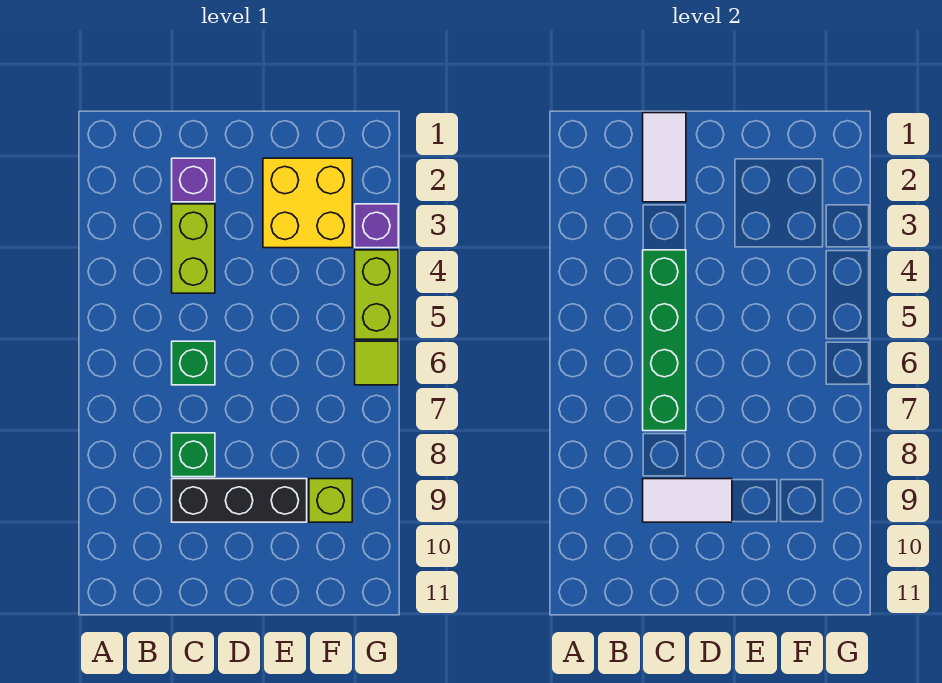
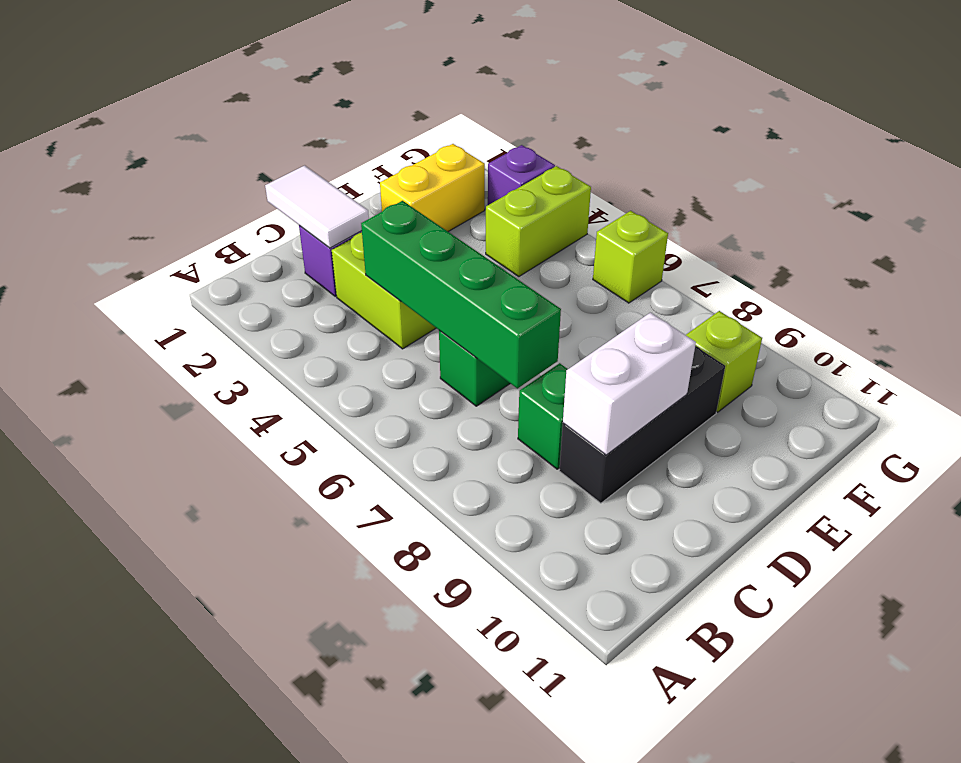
white 1x2 tile [643,479,732,522] -> white 1x2 brick [563,313,696,455]
yellow 2x2 brick [263,158,352,248] -> yellow 1x2 brick [380,144,485,231]
lime 1x2 brick [355,250,398,339] -> lime 1x2 brick turned to [486,166,591,277]
lime 1x1 tile [355,341,398,385] -> lime 1x1 brick [593,211,668,303]

